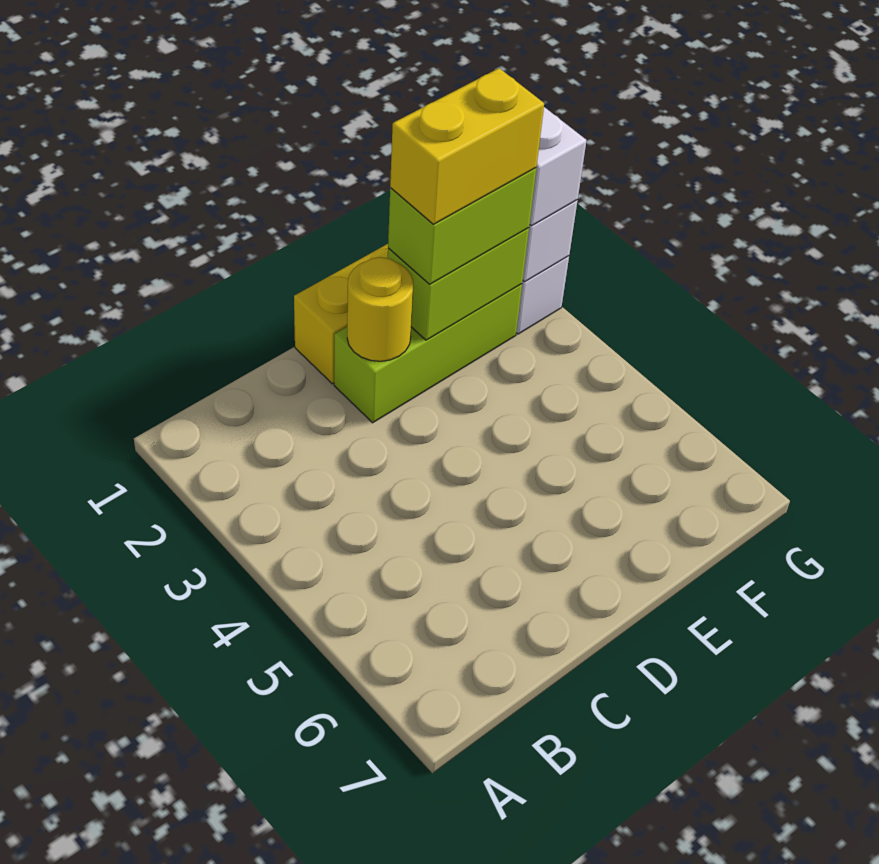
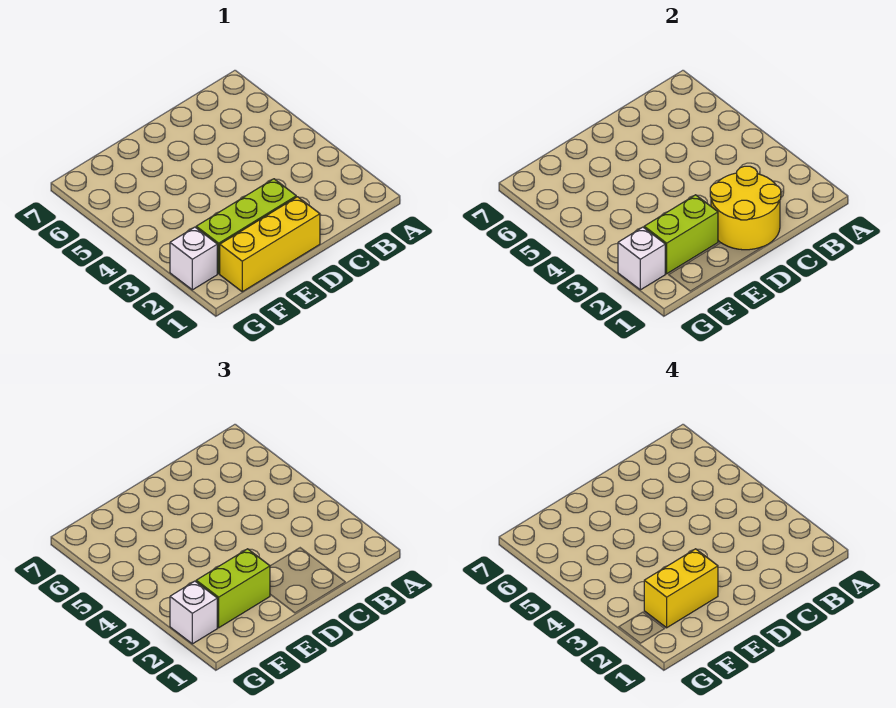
yellow 1x1 round brick [347,257,413,361] -> yellow 2x2 round brick [710,166,781,250]

